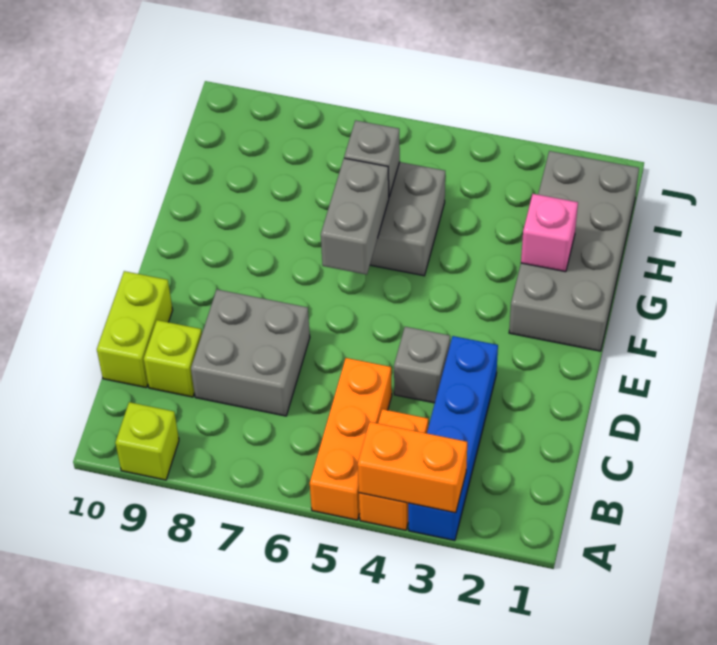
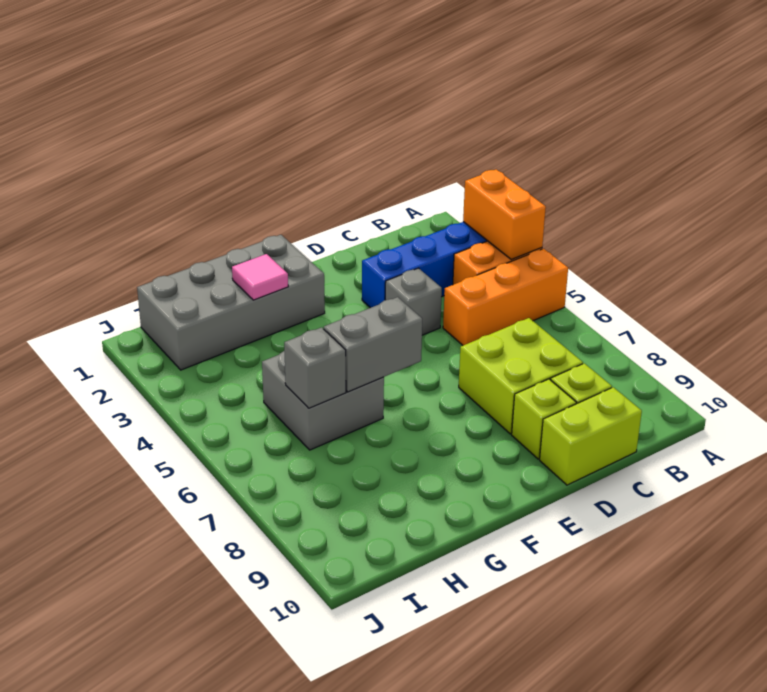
lime 1x1 brick [115,402,179,480] -> lime 1x1 brick moved to [512,379,576,459]
grey 2x2 brick [191,289,310,416] -> lime 2x2 brick [459,318,583,434]
pink 1x1 brick [521,194,578,272] -> pink 1x1 tile [232,254,288,300]

